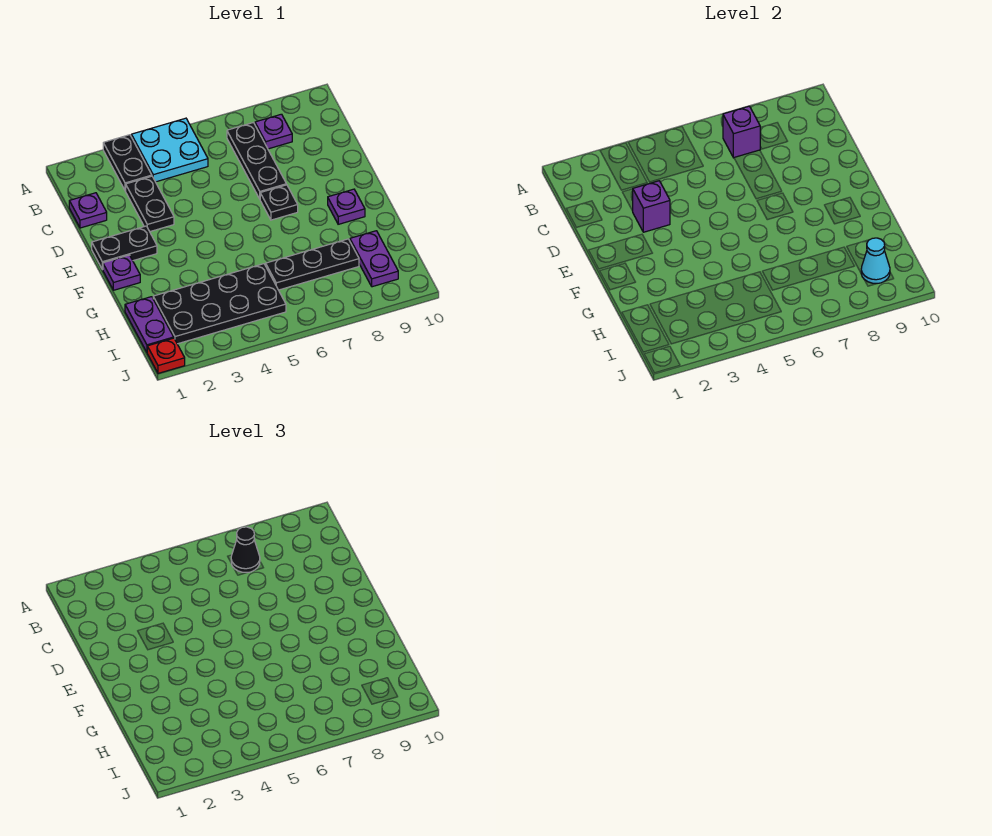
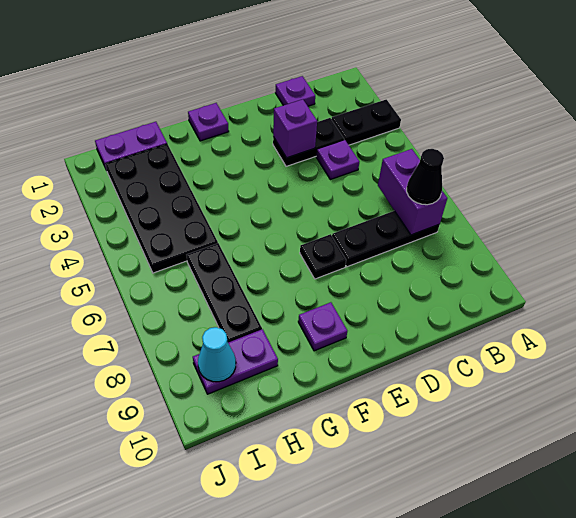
cyan 2x2 plate [131,118,208,182] -> none
purple 1x1 brick [723,106,760,158] -> purple 1x2 brick [378,149,447,235]
purple 1x1 plate [255,114,292,149] -> purple 1x1 plate moved to [316,140,359,180]
black 1x2 plate [92,226,157,270] -> none
red 1x1 plate [147,338,185,373] -> none

